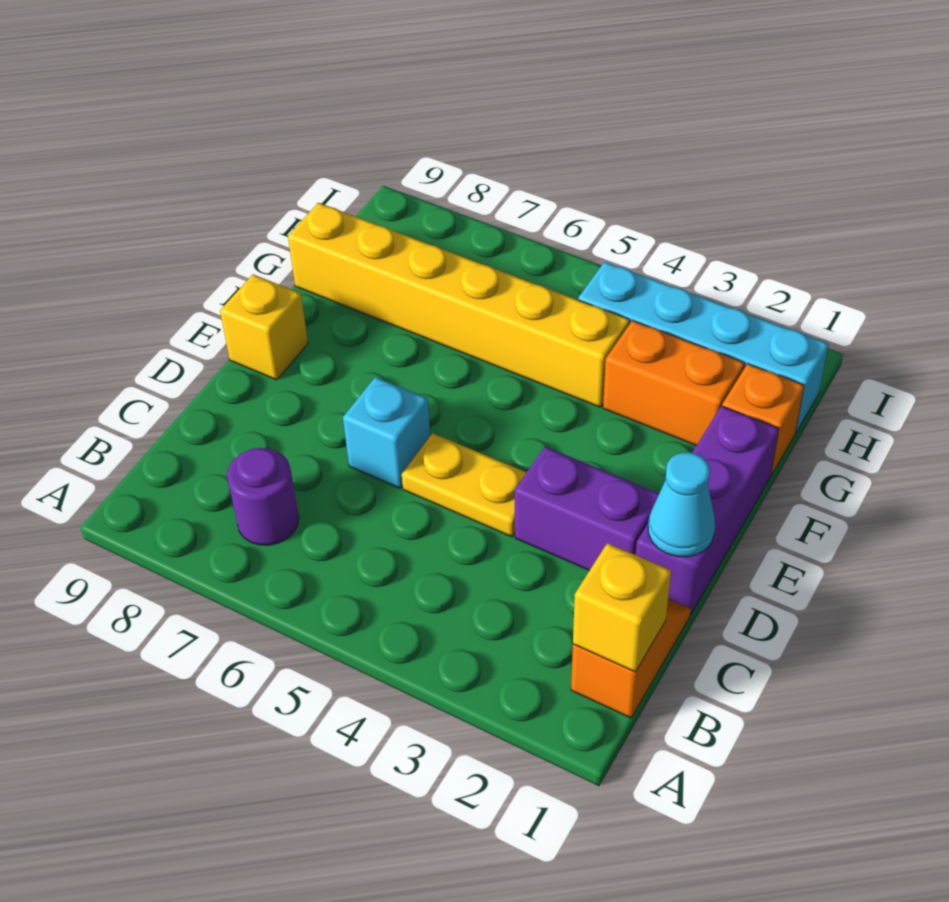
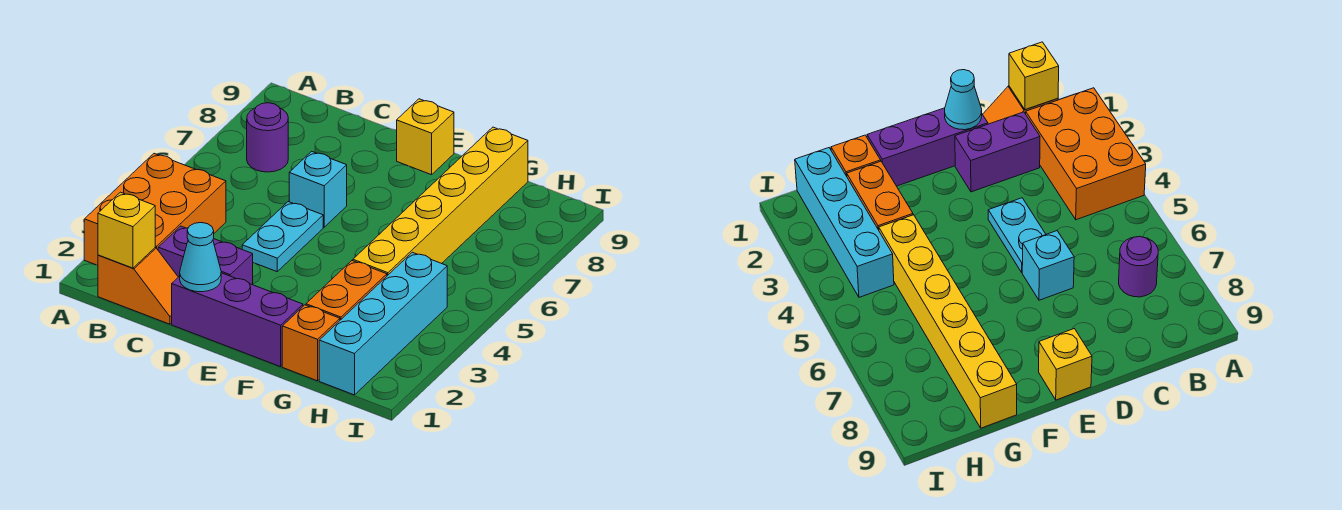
none -> orange 2x3 brick [84,154,226,266]
purple 1x2 brick [515,447,659,571] -> purple 1x2 brick turned to [158,226,253,285]
yellow 1x2 plate [402,433,527,537] -> cyan 1x2 plate [242,202,323,272]

